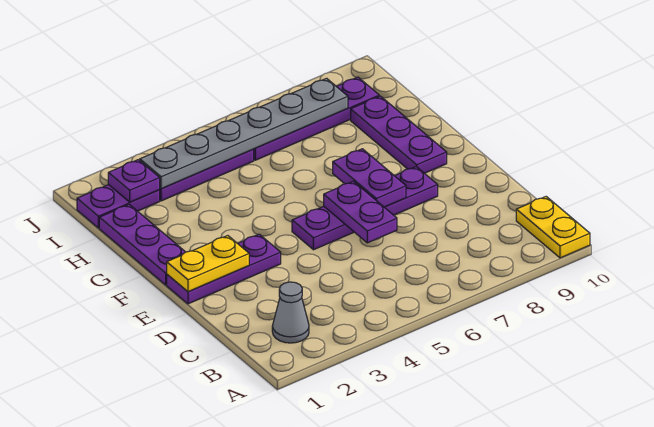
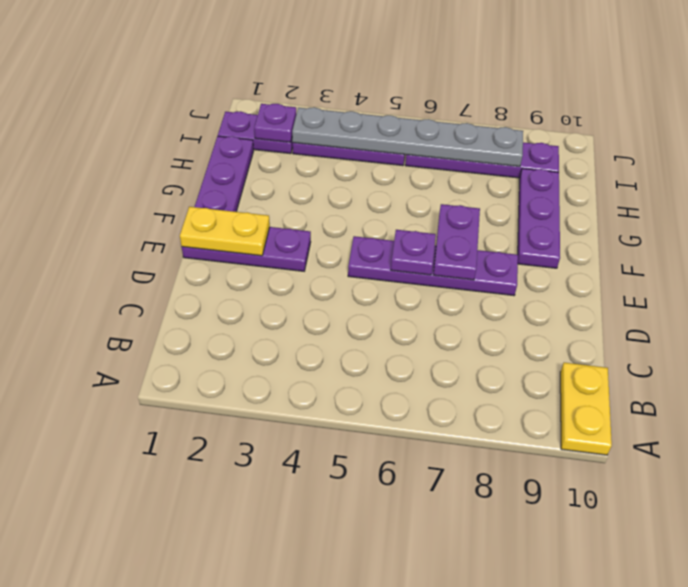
grey 1x1 cone [272,282,309,343] -> none
purple 1x2 plate [324,181,397,243] -> purple 1x1 plate [391,230,436,275]

